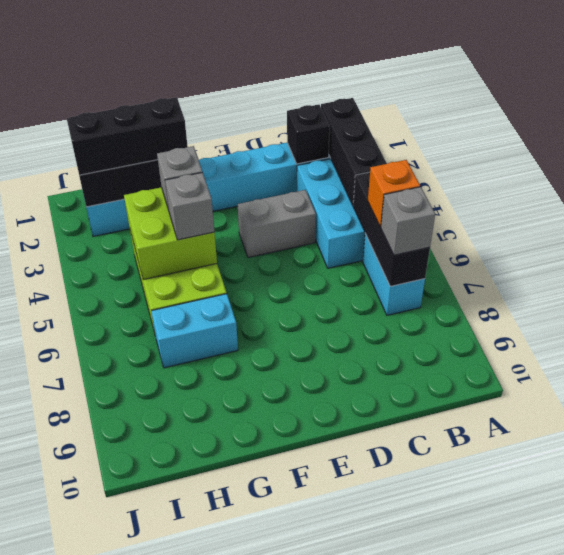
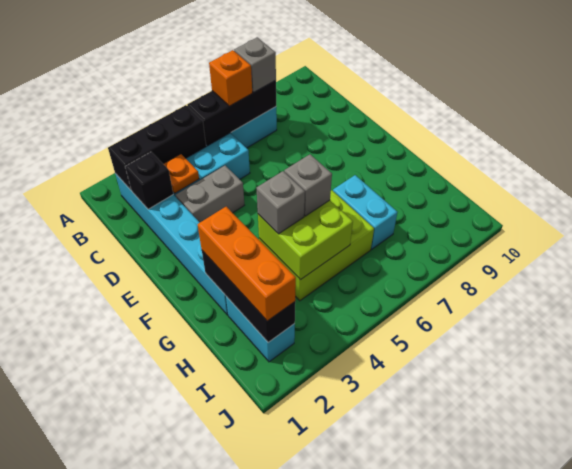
none -> orange 1x1 plate [164,154,199,193]
grey 1x2 brick [238,190,316,258] -> grey 1x2 brick turned to [176,166,244,222]
black 1x3 brick [67,97,188,175] -> orange 1x3 brick [198,207,296,321]

